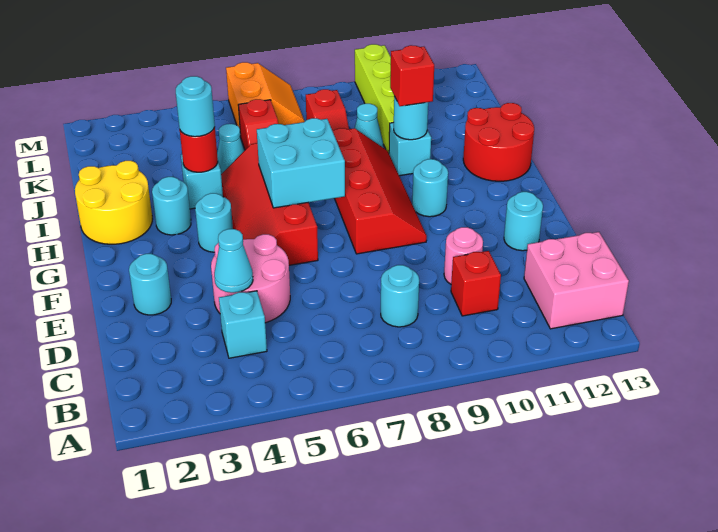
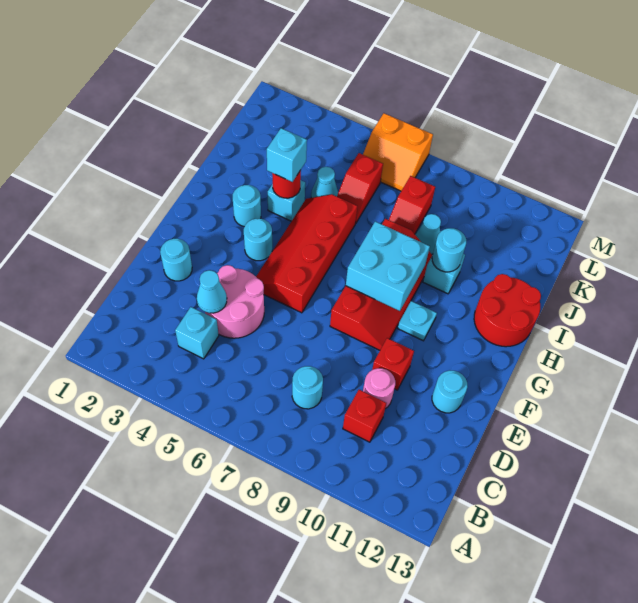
pink 2x2 brick [524,232,629,329] -> none
cyan 2x2 brick [257,118,345,208] -> cyan 2x2 brick moved to [346,221,430,311]
cyan 1x1 round brick [412,159,448,217] -> cyan 1x1 plate [398,301,437,341]
yellow 2x2 round brick [75,161,152,244] -> none
cyan 1x1 round brick [176,76,215,137] -> cyan 1x1 brick [267,128,307,182]
red 1x1 brick [390,45,434,106] -> red 1x1 brick moved to [372,338,414,390]
lime 1x4 brick [355,44,394,152] -> none
orange 2x2 slope [226,62,305,136] -> orange 2x2 slope turned to [363,113,433,191]

